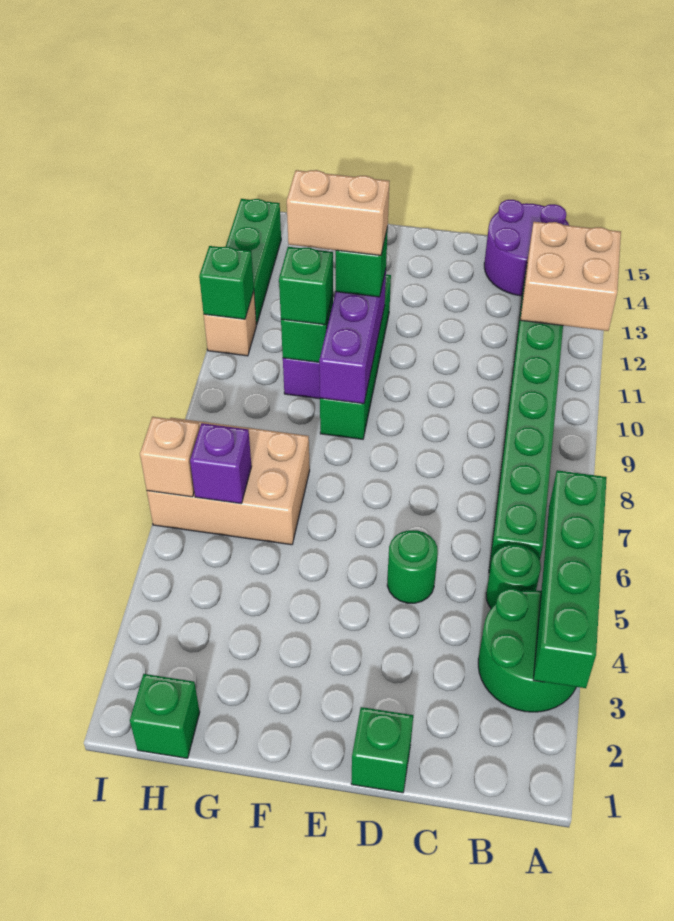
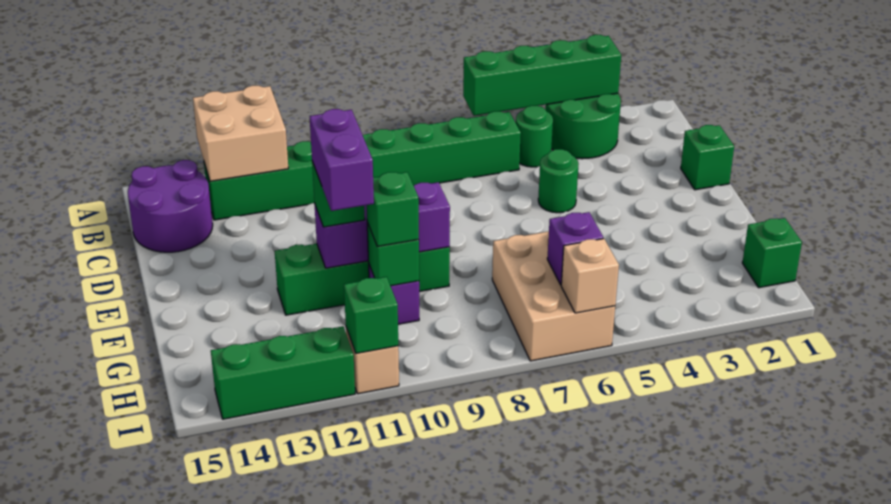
tan 1x2 brick [287,170,389,255] -> purple 1x2 brick [310,109,374,211]

